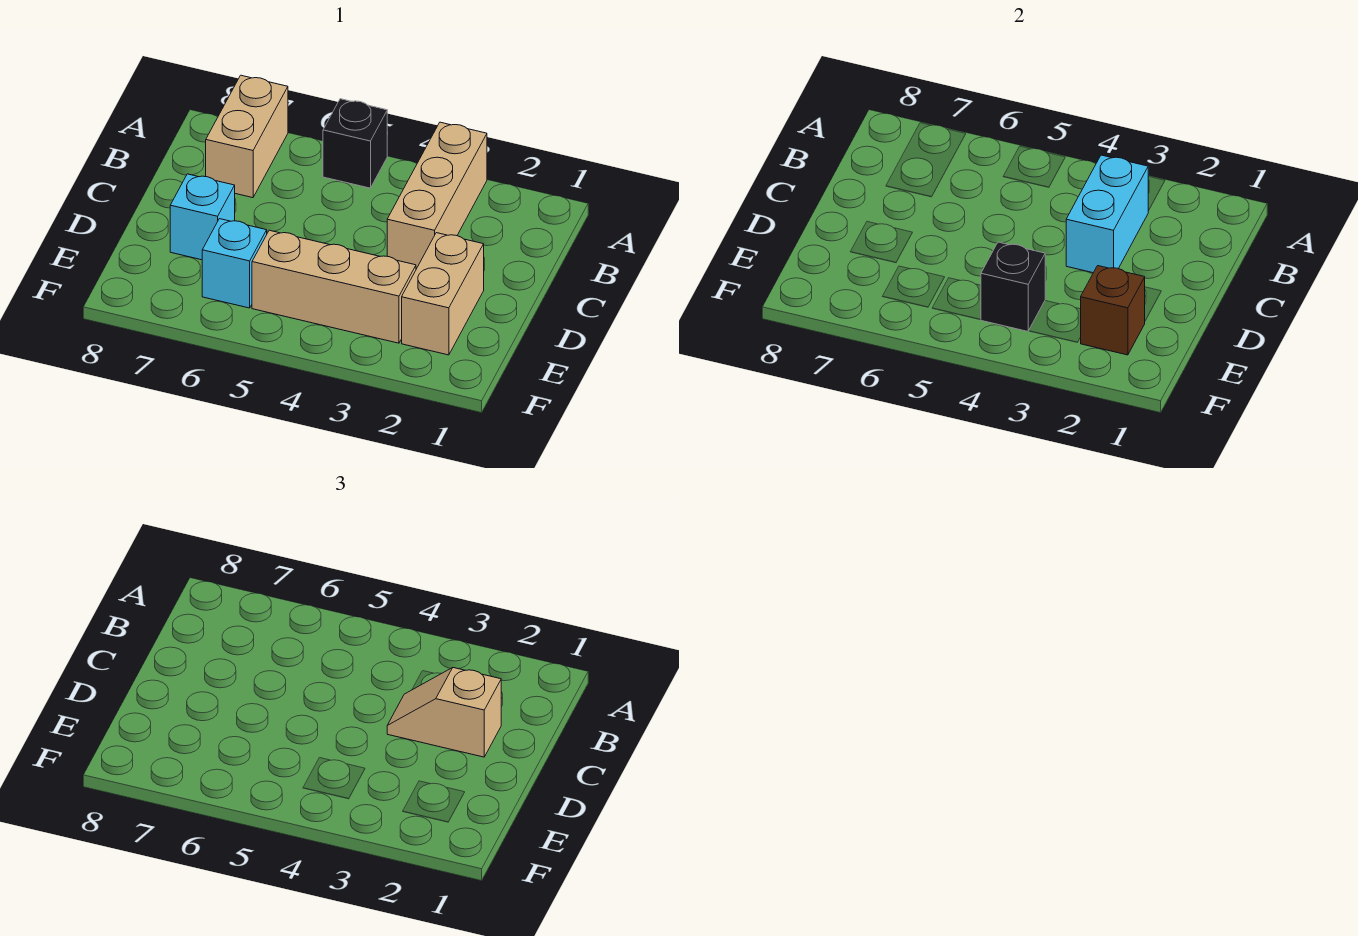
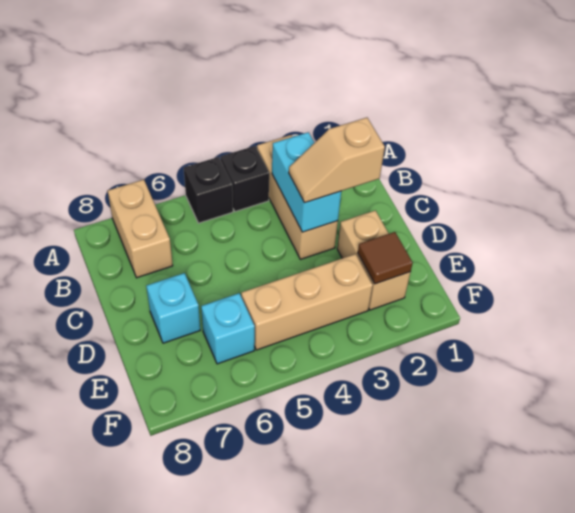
brown 1x1 brick [1080,266,1145,355] -> brown 1x1 tile [358,232,413,284]
black 1x1 brick [981,242,1045,331] -> black 1x1 brick moved to [221,146,269,212]

